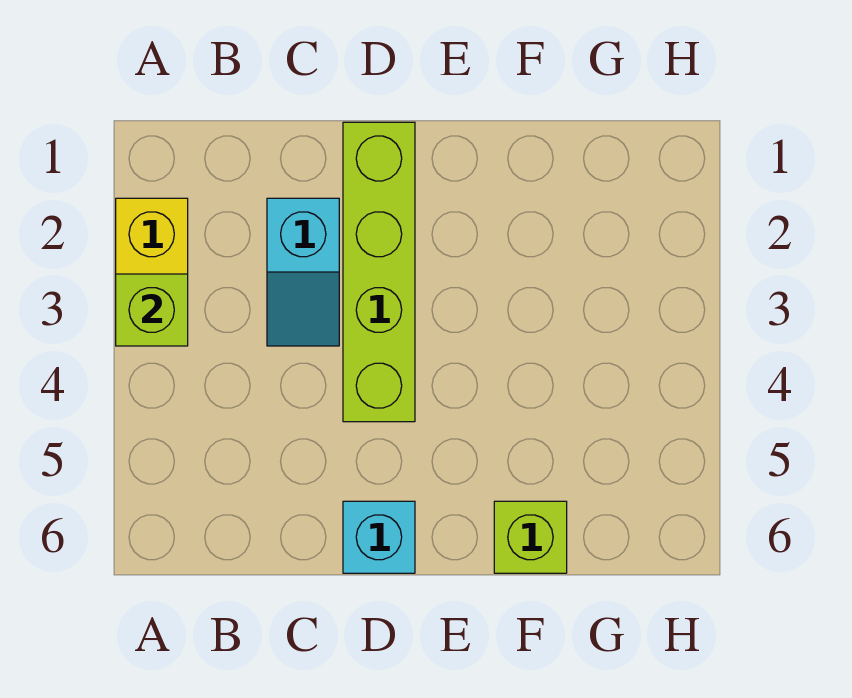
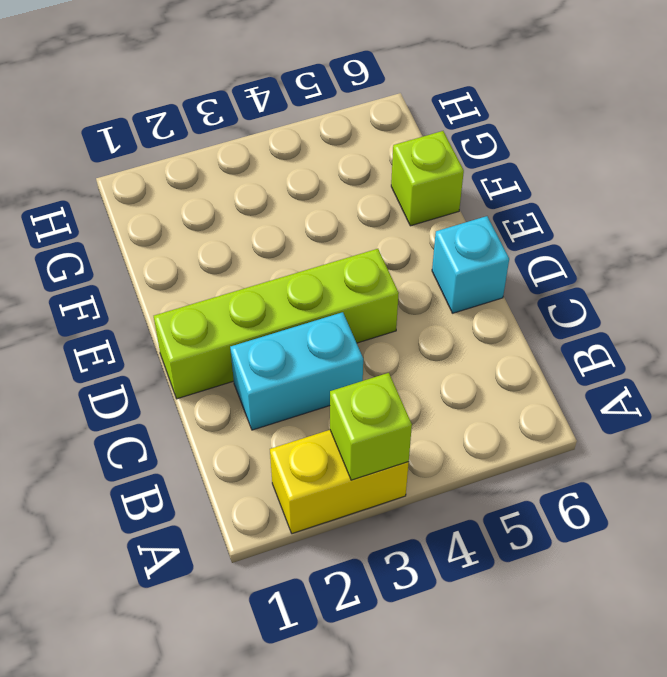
cyan 1x2 slope [267,198,339,346] -> cyan 1x2 brick [230,312,363,430]

